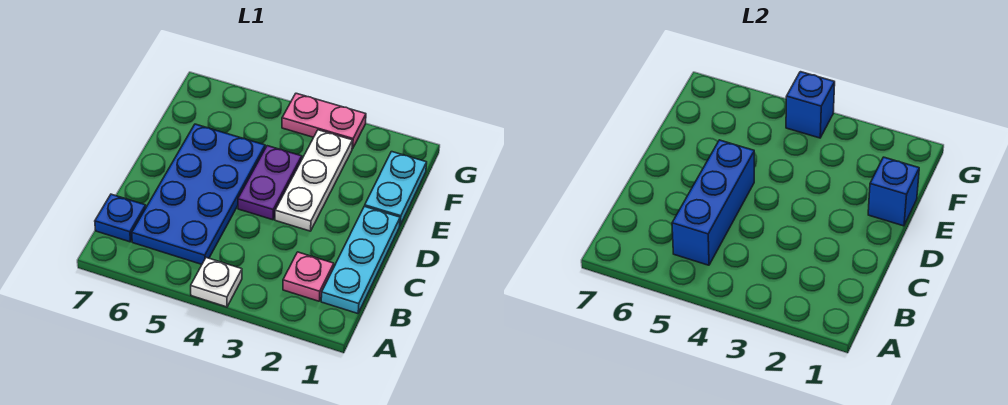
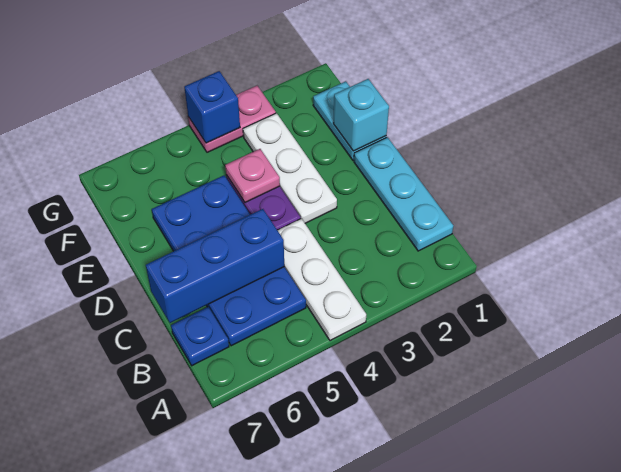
white 1x1 plate [191,258,242,307] -> white 1x3 plate [277,219,366,341]
pink 1x1 plate [283,252,334,301] -> pink 1x1 plate moved to [225,149,280,202]
blue 1x3 brick [672,140,754,265] -> blue 1x3 brick turned to [146,209,284,323]
blue 1x1 brick [868,157,919,226] -> cyan 1x1 brick [333,79,389,151]

